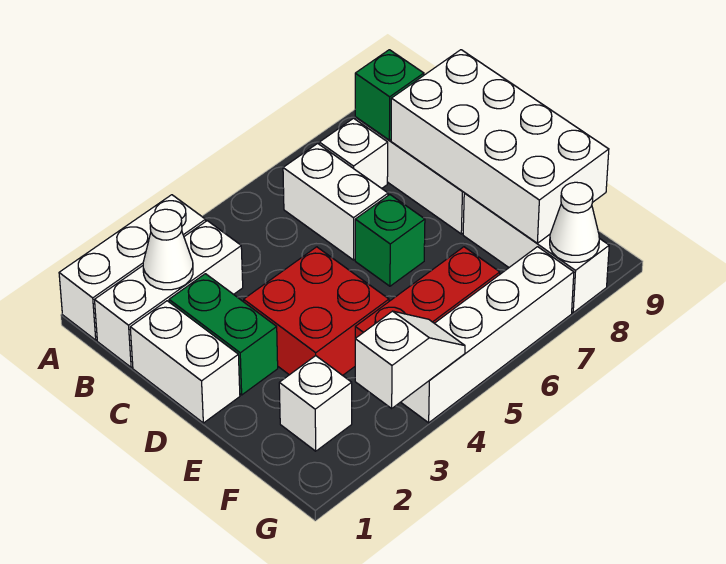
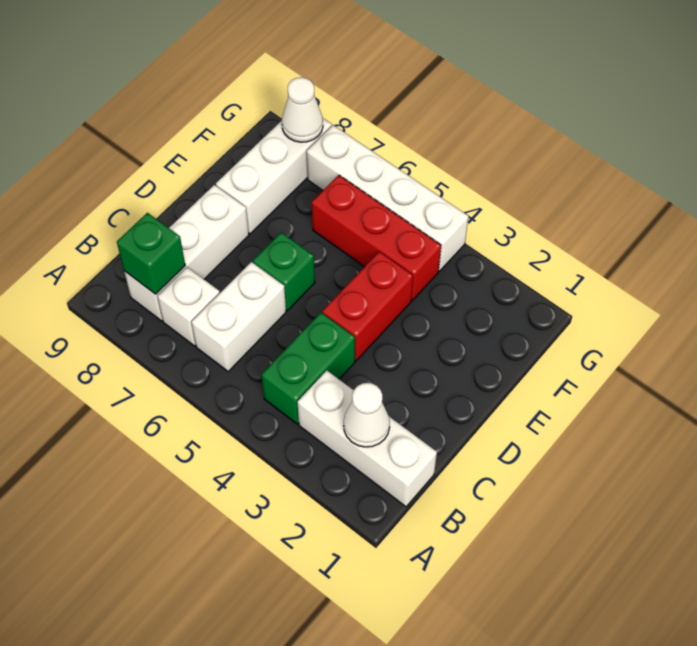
white 1x3 brick [59,195,206,340] -> none
white 1x2 brick [130,301,240,423] -> none
green 1x2 brick [169,274,278,395] -> green 1x2 brick moved to [262,313,355,424]
white 2x4 brick [391,50,609,243] -> none
red 2x2 brick [244,247,389,375] -> red 1x2 brick [322,252,413,361]
white 1x1 brick [279,356,352,451] -> none
white 1x2 slope [355,311,465,408] -> none

